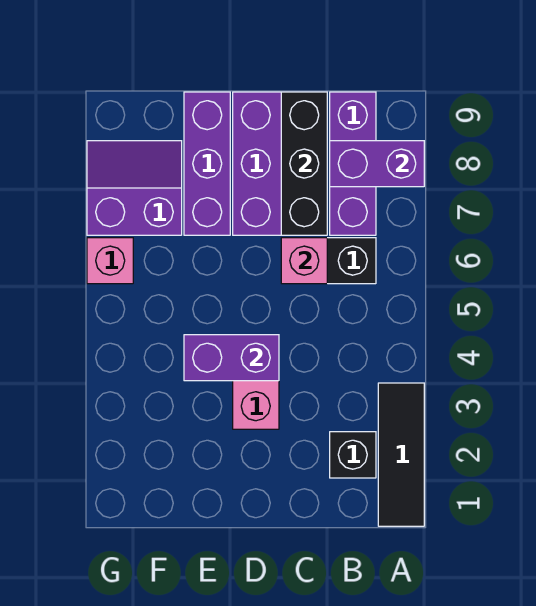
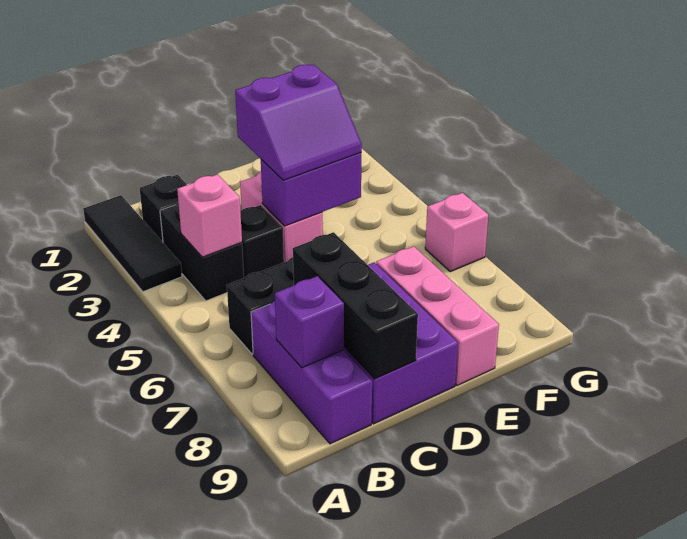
purple 1x2 brick [330,141,424,187] -> purple 1x1 brick [275,276,344,368]
none -> black 1x2 brick [160,203,244,301]
none -> black 1x1 brick [240,205,284,278]
pink 1x1 brick [281,238,327,284] -> pink 1x1 brick moved to [177,174,242,257]
purple 1x3 brick [184,92,230,235] -> pink 1x3 brick [376,246,499,385]
purple 2x2 slope [87,141,182,235] -> purple 2x2 slope moved to [235,65,362,180]

